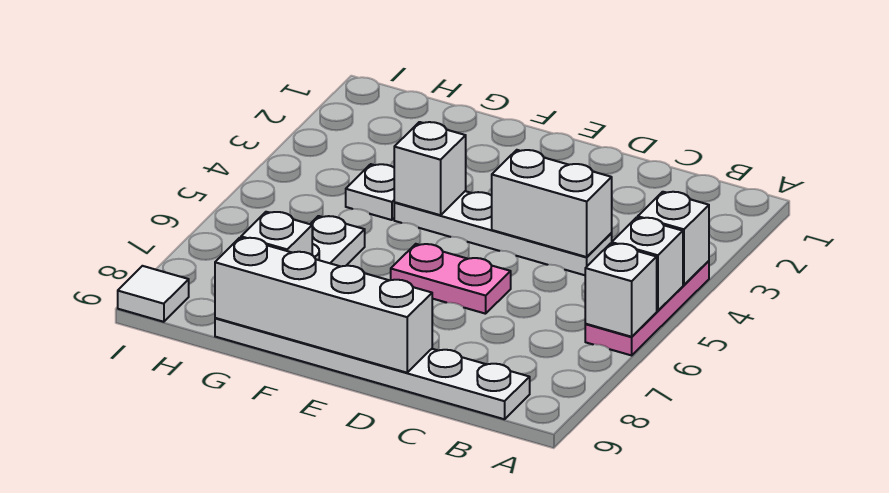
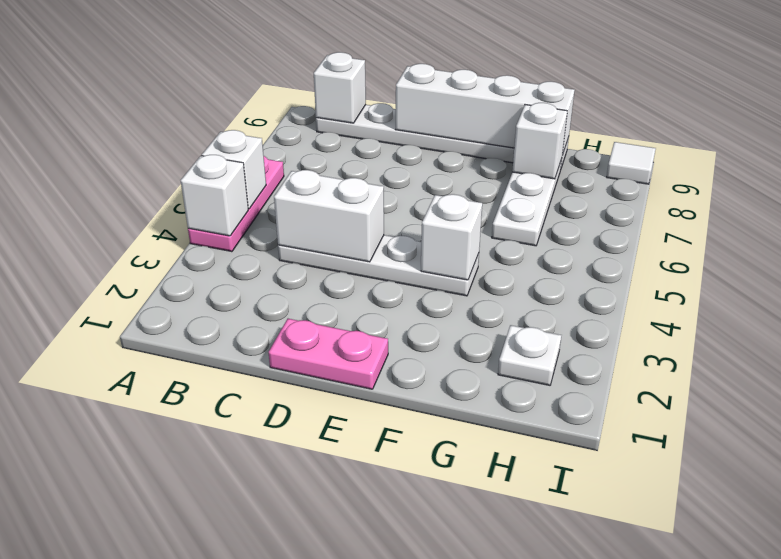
white 1x1 brick [585,244,657,337] -> white 1x1 brick moved to [314,52,366,123]
pink 1x2 plate [391,244,511,314] -> pink 1x2 plate moved to [269,319,388,389]
white 1x1 plate [346,164,395,220] -> white 1x1 plate moved to [498,325,561,385]

